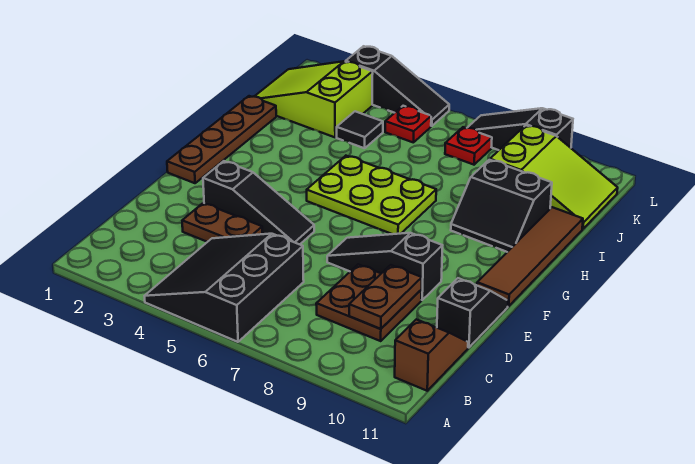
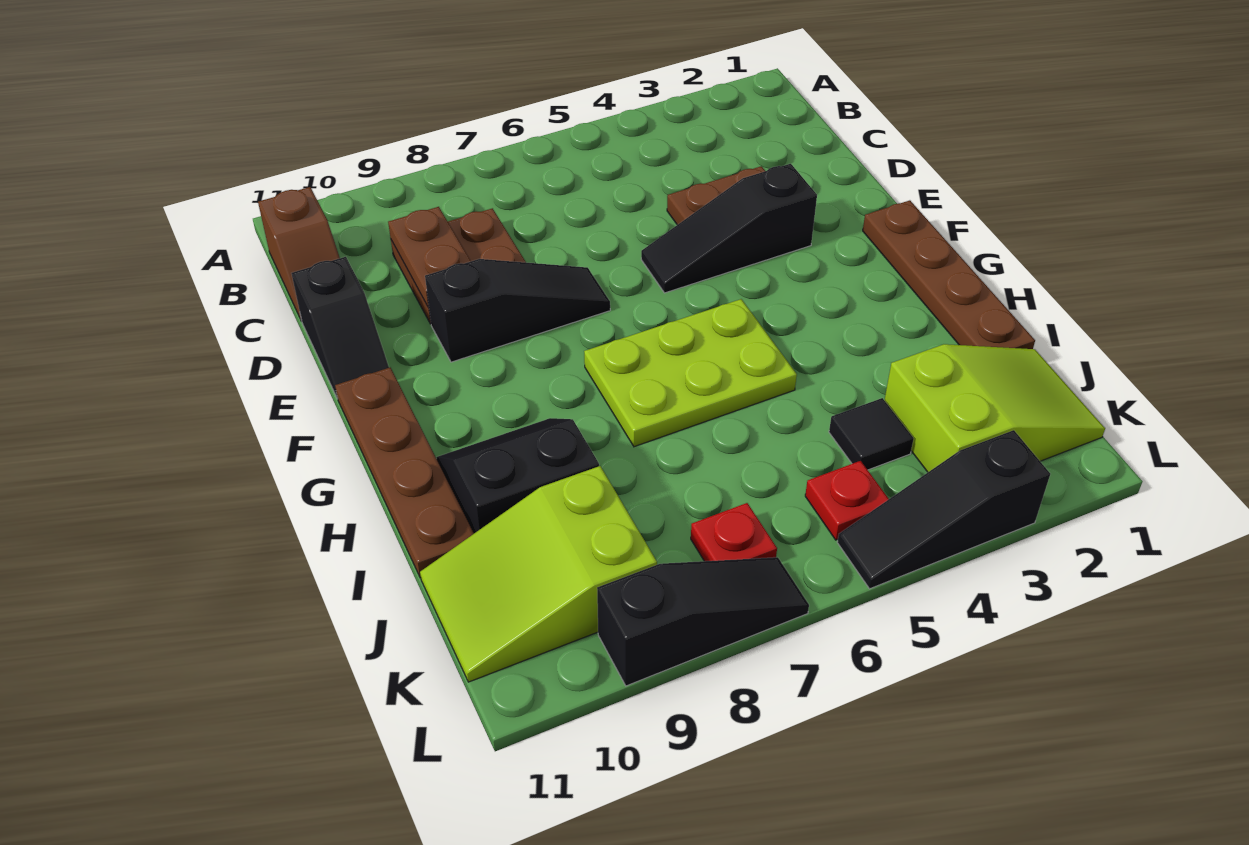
black 3x3 slope [145,234,304,342] -> none
brown 1x4 tile [477,207,583,306] -> brown 1x4 plate [335,368,474,578]

